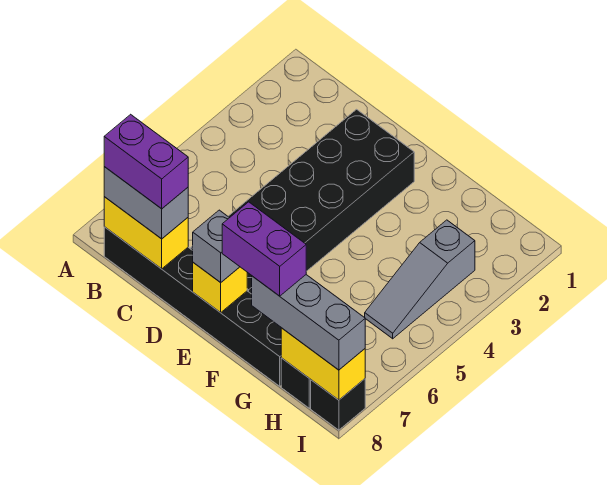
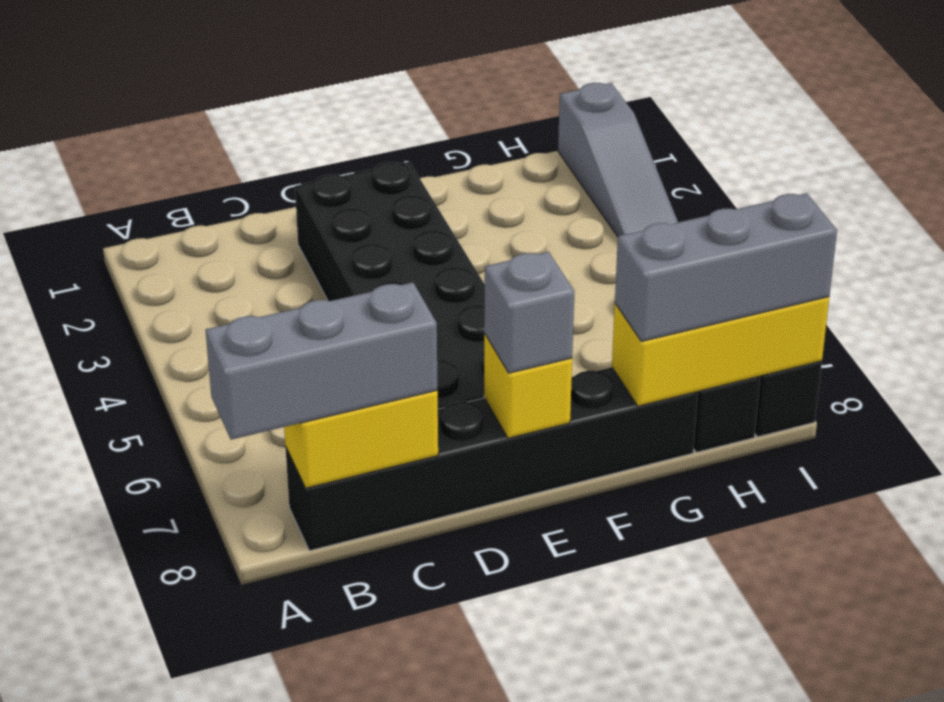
grey 1x2 brick [104,167,188,239] -> grey 1x3 brick [206,282,438,440]
purple 1x2 brick [104,114,188,209] -> none
purple 1x2 brick [222,202,306,296] -> none
grey 1x3 slope [365,220,475,339] -> grey 1x3 slope moved to [558,83,678,237]
yellow 1x2 brick [281,328,365,400] -> yellow 1x3 brick [612,297,829,406]

